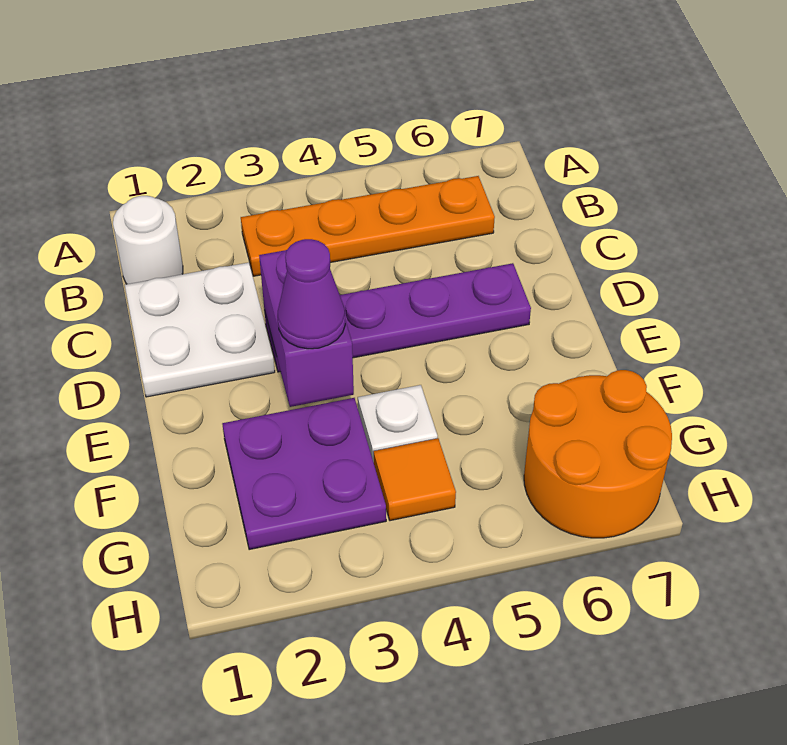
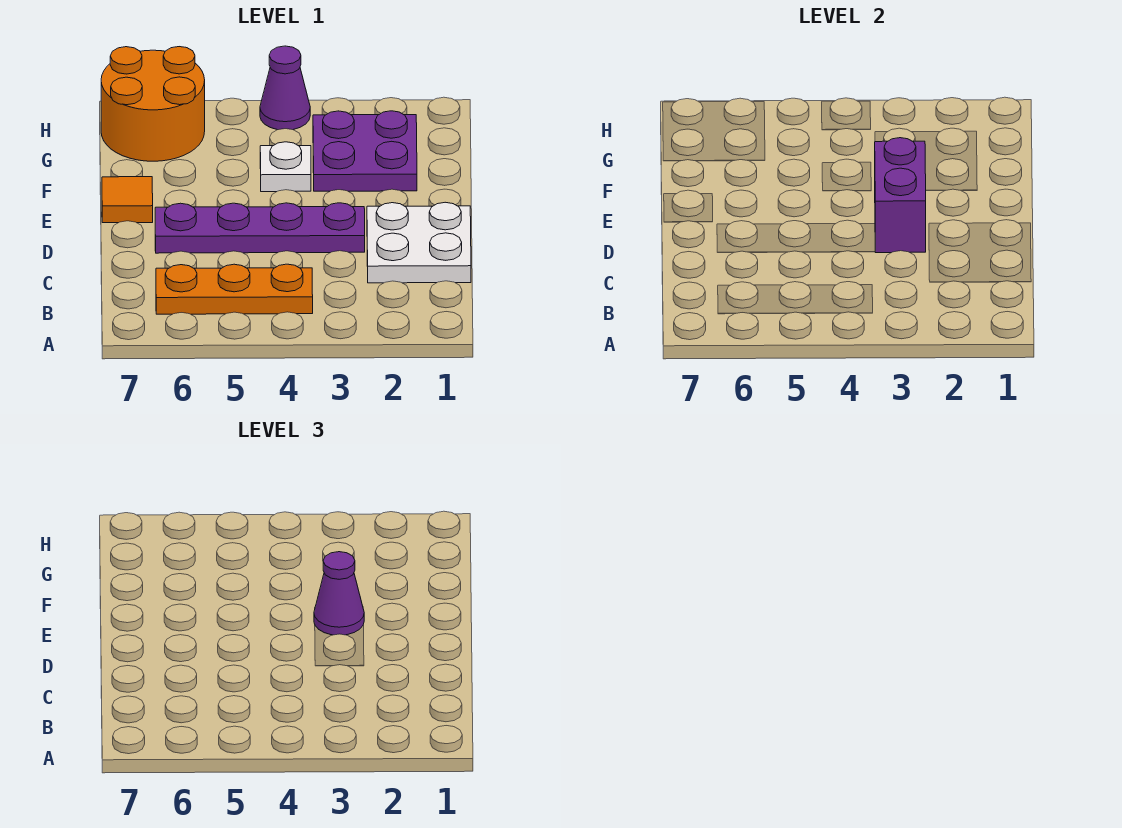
white 1x1 round brick [113,196,183,284] -> none
orange 1x4 plate [241,176,495,276] -> orange 1x3 plate [156,264,313,314]
orange 1x1 tile [374,438,456,521] -> orange 1x1 tile moved to [102,177,153,223]
none -> purple 1x1 cone [260,46,310,130]

